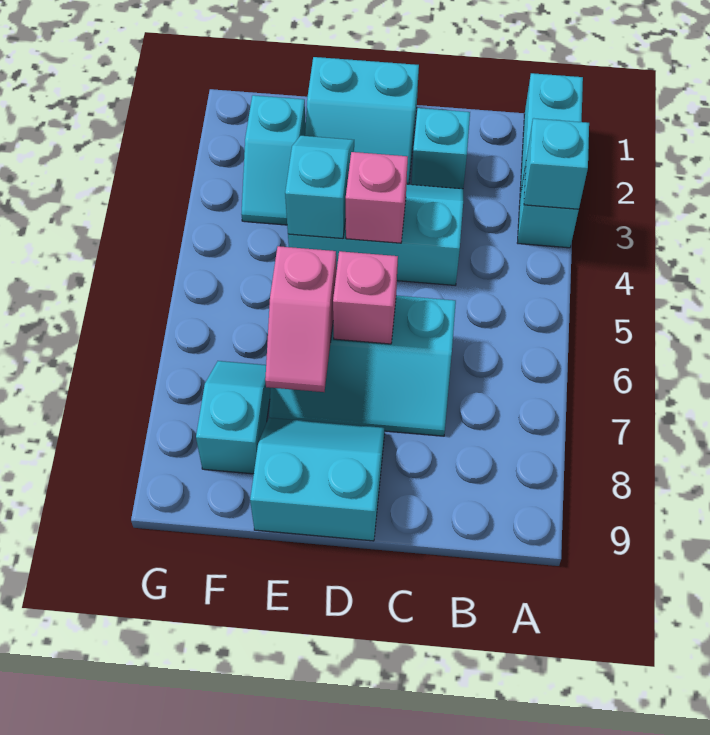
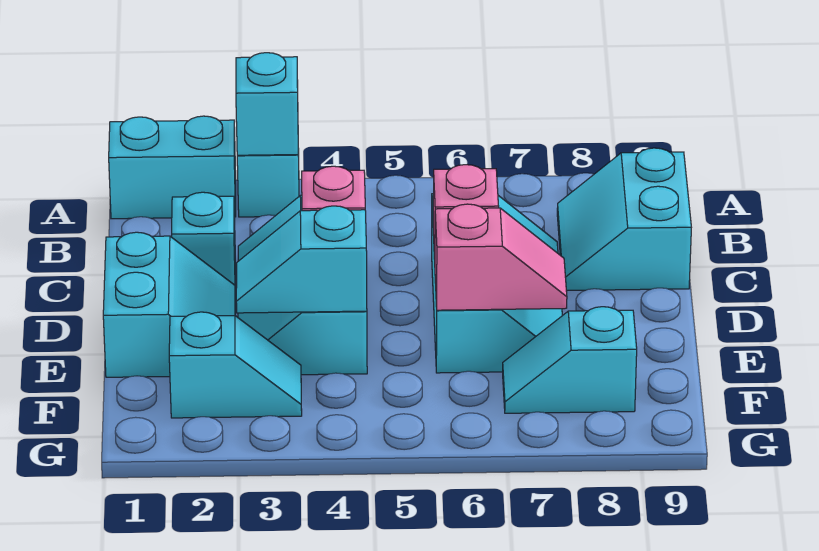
cyan 2x2 slope [250,418,385,541] -> cyan 2x2 slope moved to [557,148,691,290]

